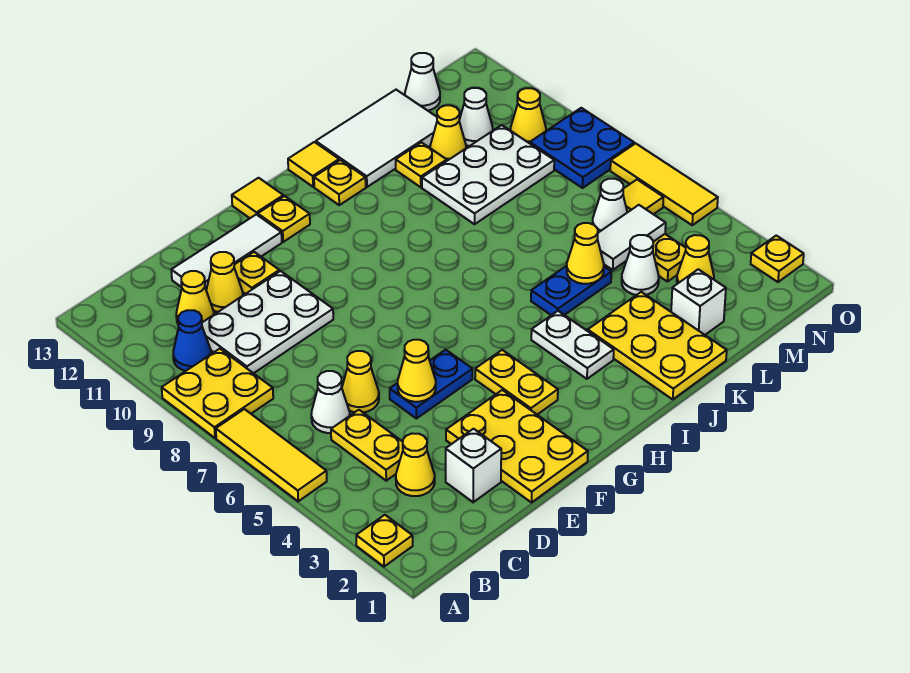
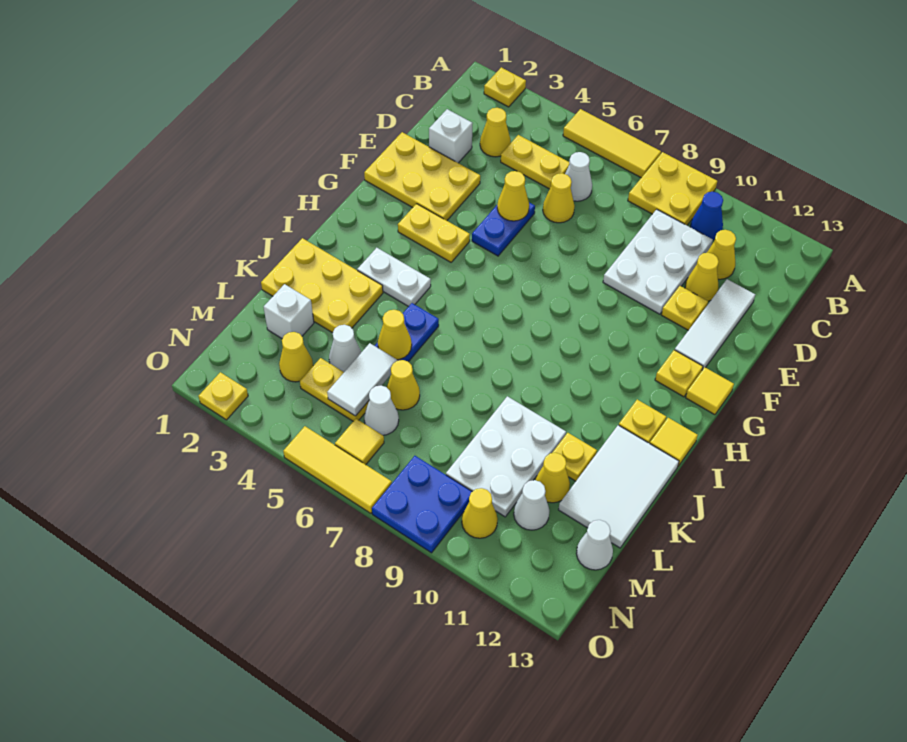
none -> yellow 1x1 cone [387,360,420,410]

